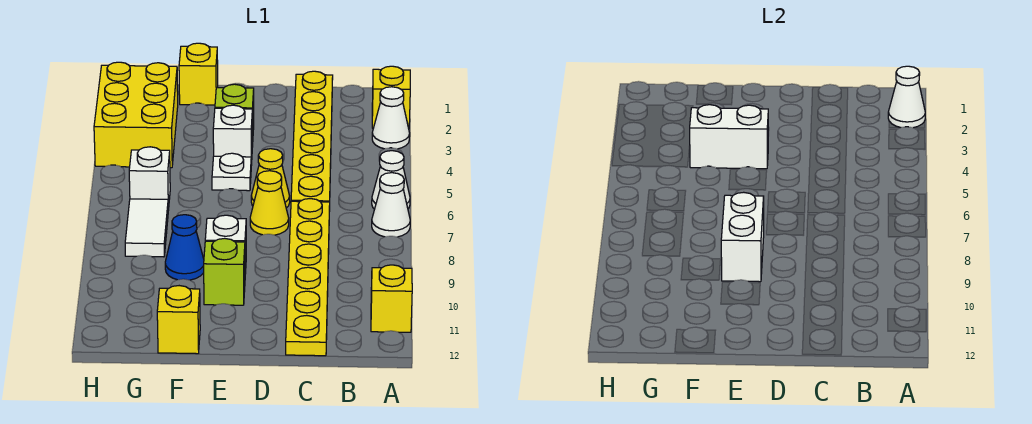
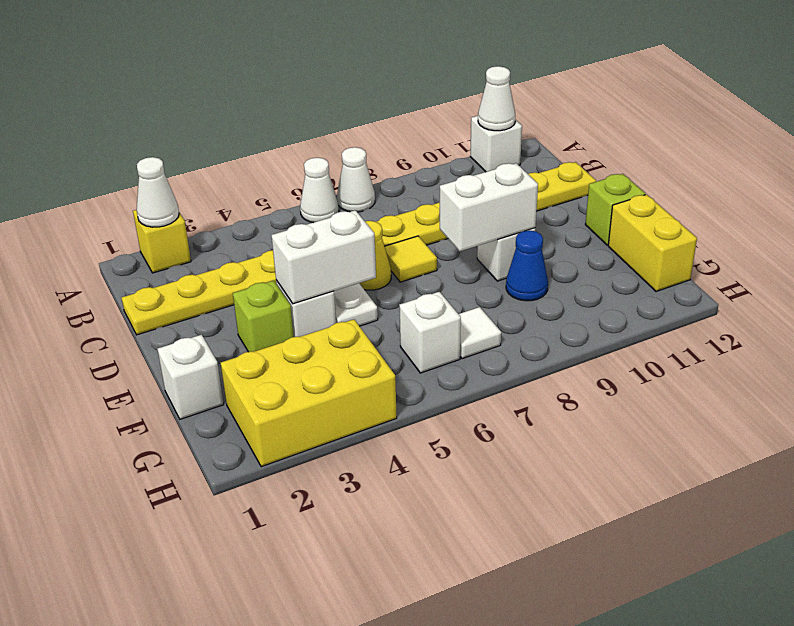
white 1x1 cone [372,87,410,149] -> white 1x1 cone moved to [478,66,515,131]
yellow 1x1 brick [371,265,412,332] -> white 1x1 brick [470,116,522,172]
yellow 1x1 cone [250,171,289,235] -> yellow 1x1 tile [384,236,437,282]
white 1x2 brick [690,105,768,169] -> white 1x2 brick turned to [271,210,376,304]
lime 1x1 brick [204,238,245,305] -> lime 1x1 brick moved to [585,174,646,245]
yellow 1x1 brick [179,43,218,105] -> white 1x1 brick [158,335,224,419]
yellow 1x1 brick [157,286,200,354] -> yellow 1x2 brick [608,194,697,292]
white 1x2 tile [125,199,168,257] -> white 1x1 tile [459,307,501,359]

